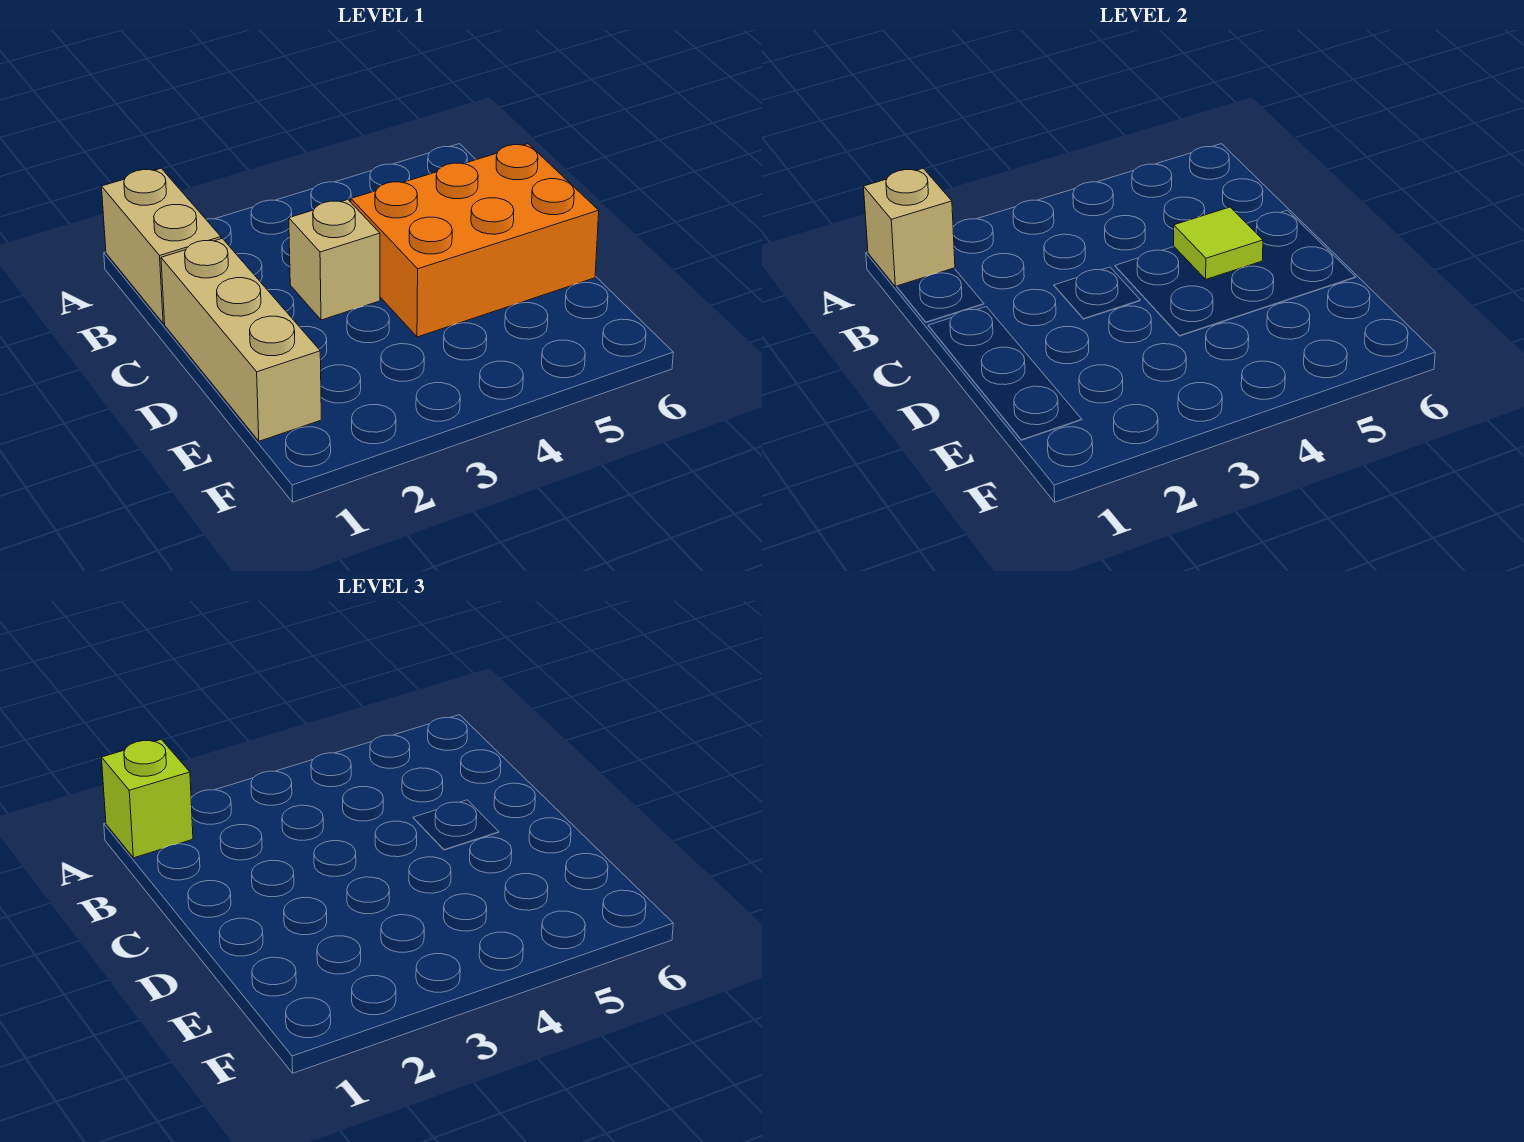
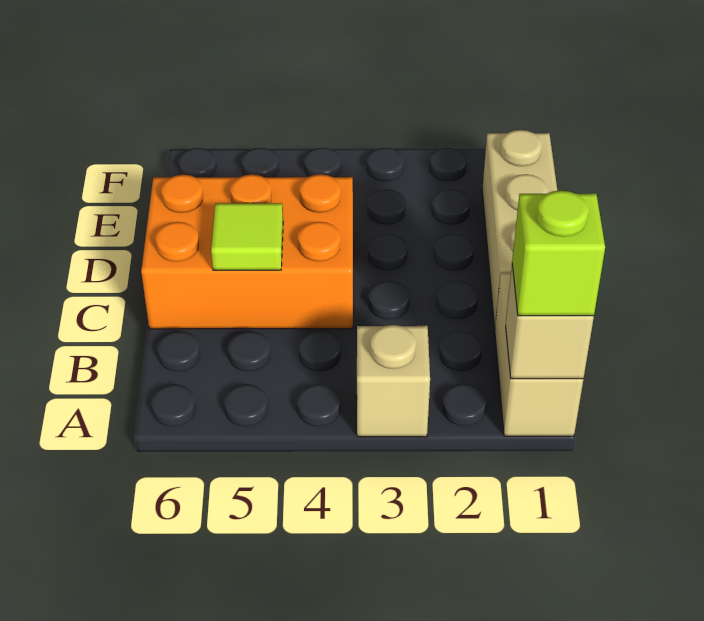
tan 1x1 brick [289,200,380,320] -> tan 1x1 brick moved to [357,325,430,437]

